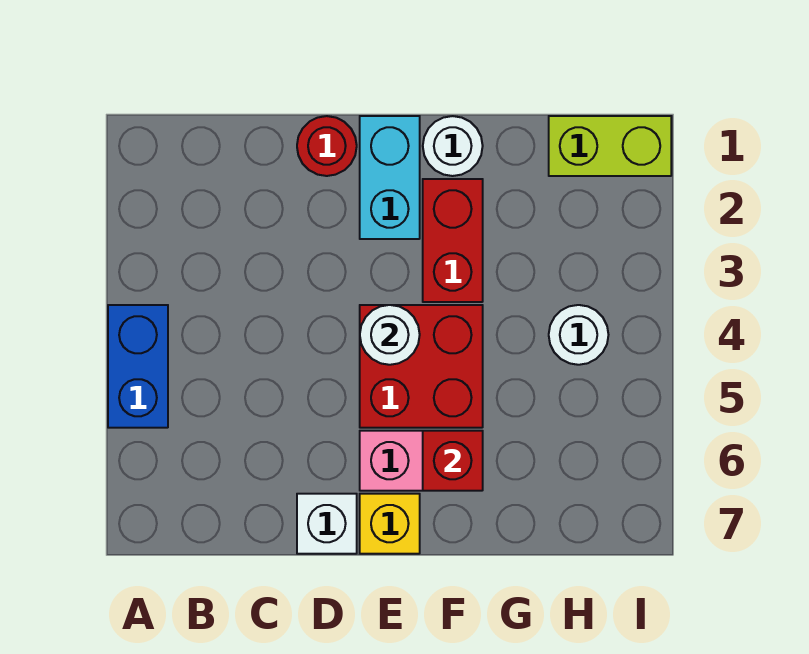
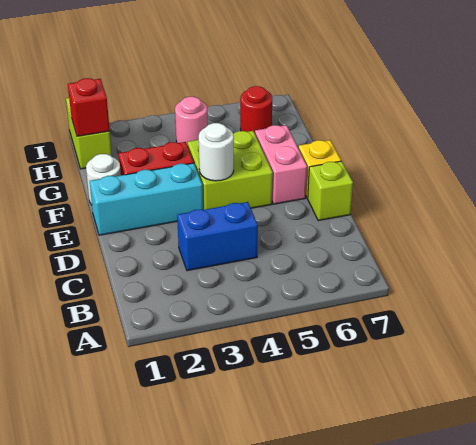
blue 1x2 brick [108,305,168,428] -> blue 1x2 brick moved to [177,202,258,271]
red 1x1 round brick [297,116,357,176] -> red 1x1 round brick moved to [240,86,272,133]
white 1x1 brick [297,494,357,554] -> lime 1x1 brick [308,161,353,221]
cyan 1x2 brick [360,116,420,239] -> cyan 1x3 brick [90,163,203,235]
red 2x2 brick [360,305,483,428] -> lime 2x2 brick [187,131,273,210]
red 1x1 brick [423,431,483,491] -> red 1x1 brick moved to [68,78,110,136]
white 1x1 round brick [549,305,608,365] -> pink 1x1 round brick [175,97,208,146]

